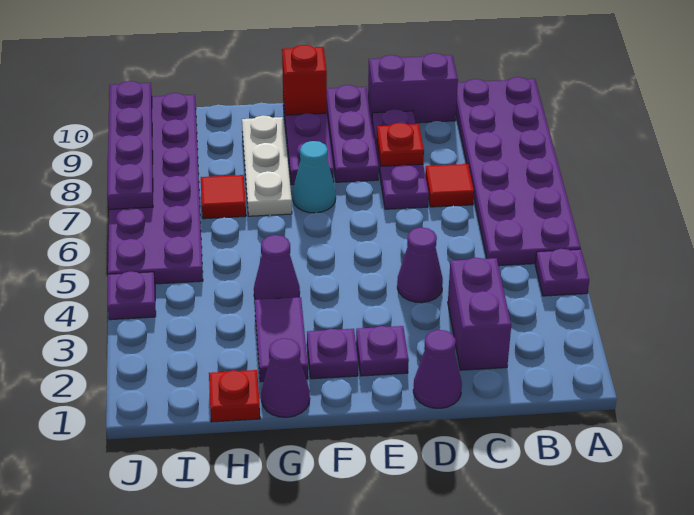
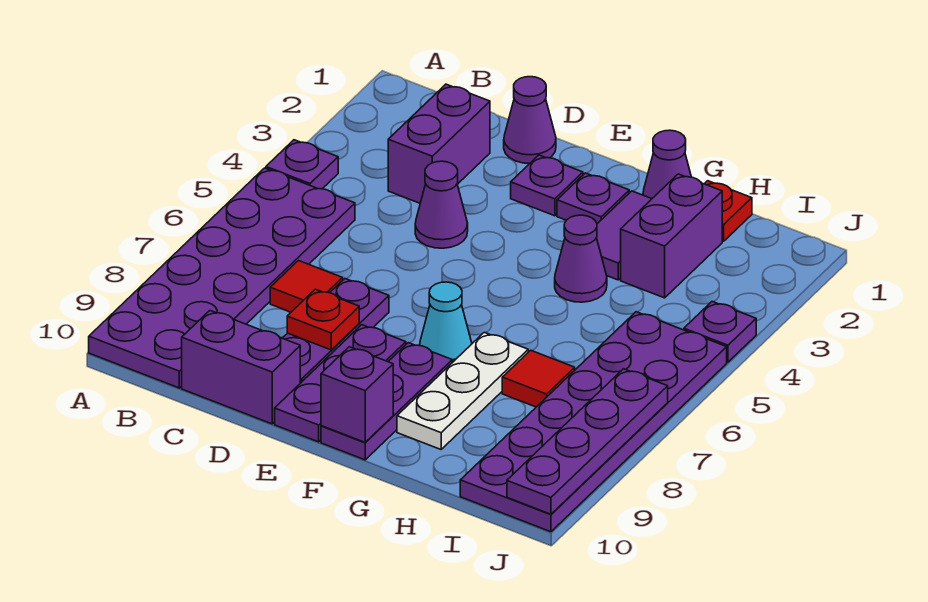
red 1x1 brick [282,45,327,115] -> purple 1x1 brick [321,347,393,442]
none -> purple 1x2 brick [621,174,722,298]

